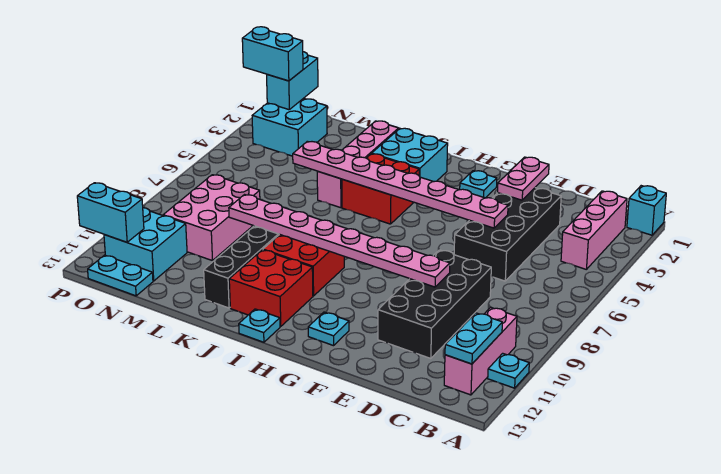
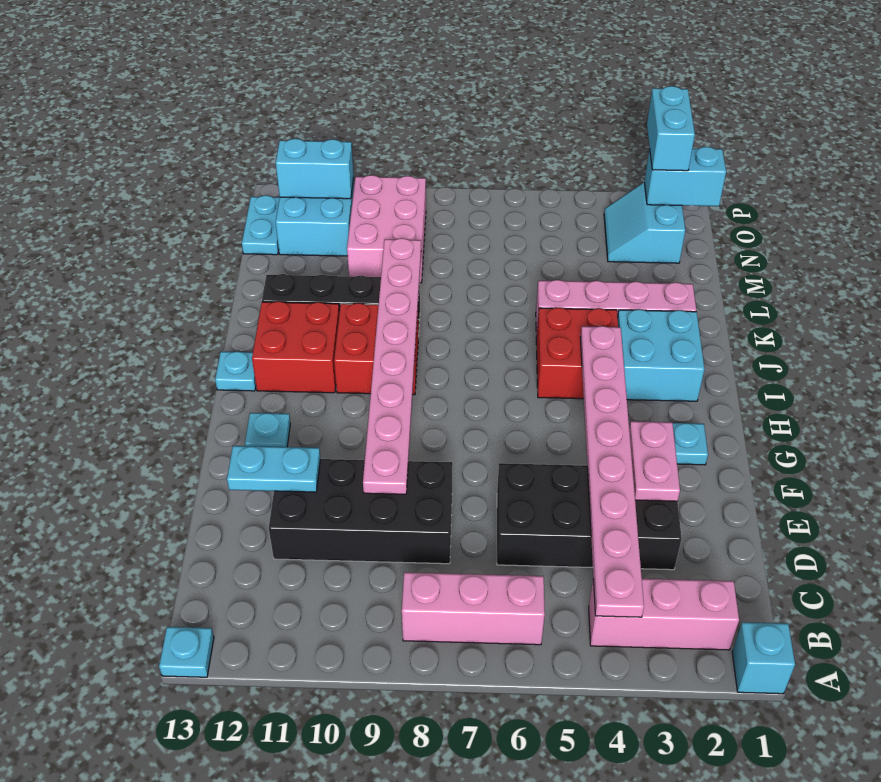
cyan 1x1 plate [488,353,529,388] -> cyan 1x1 plate moved to [159,627,214,677]
pink 1x3 brick [444,307,517,395] -> pink 1x3 brick moved to [402,572,545,645]
cyan 1x2 plate [445,313,502,364] -> cyan 1x2 plate moved to [227,446,320,492]
pink 1x2 plate [498,157,549,200] -> pink 1x2 plate turned to [629,421,680,501]
pink 1x8 plate [293,141,508,228] -> pink 1x8 plate moved to [580,326,644,617]
pink 2x3 brick [163,175,260,261] -> pink 2x3 brick turned to [347,175,426,283]
cyan 2x2 brick [252,99,327,156] -> cyan 2x2 slope [604,183,685,263]
cyan 1x2 brick [77,183,144,242] -> cyan 1x2 brick turned to [276,139,354,199]

